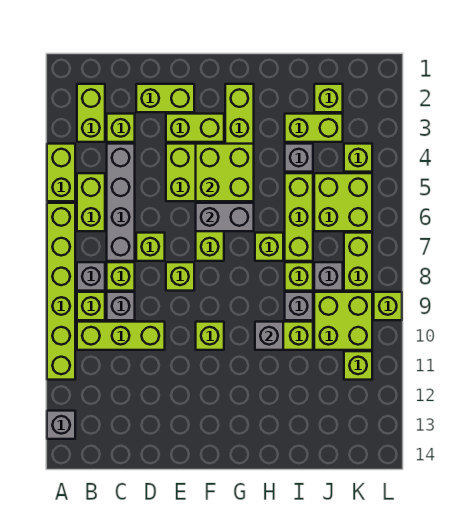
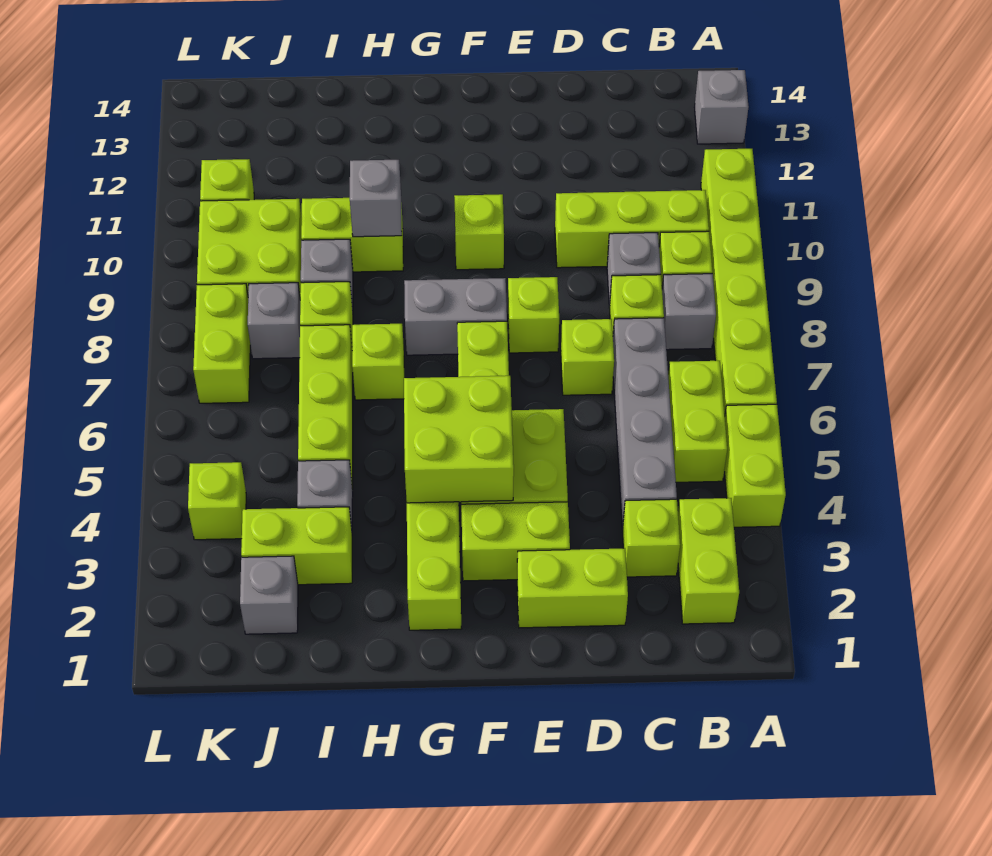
grey 1x2 brick [196,203,254,231] -> grey 1x2 brick moved to [404,278,507,355]
lime 1x1 brick [314,84,343,112] -> grey 1x1 brick [240,556,298,634]
lime 2x2 brick [314,173,372,231] -> none
lime 1x1 brick [374,292,402,320] -> none

